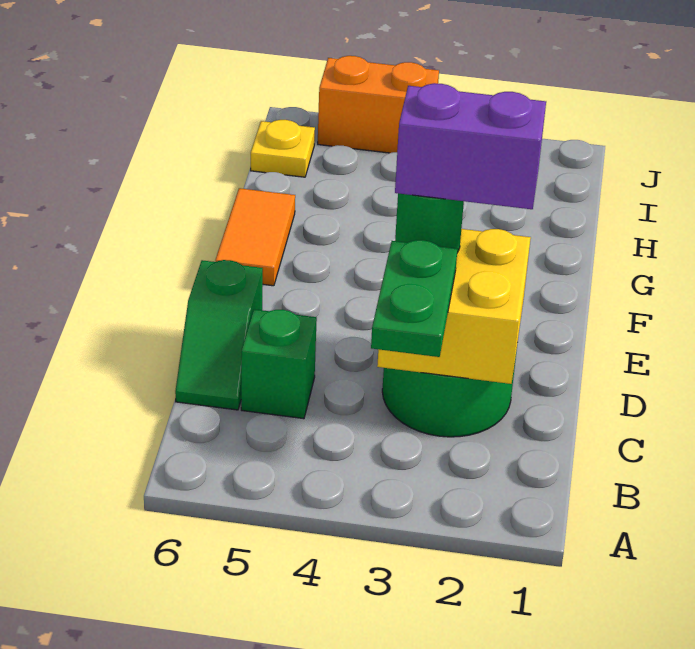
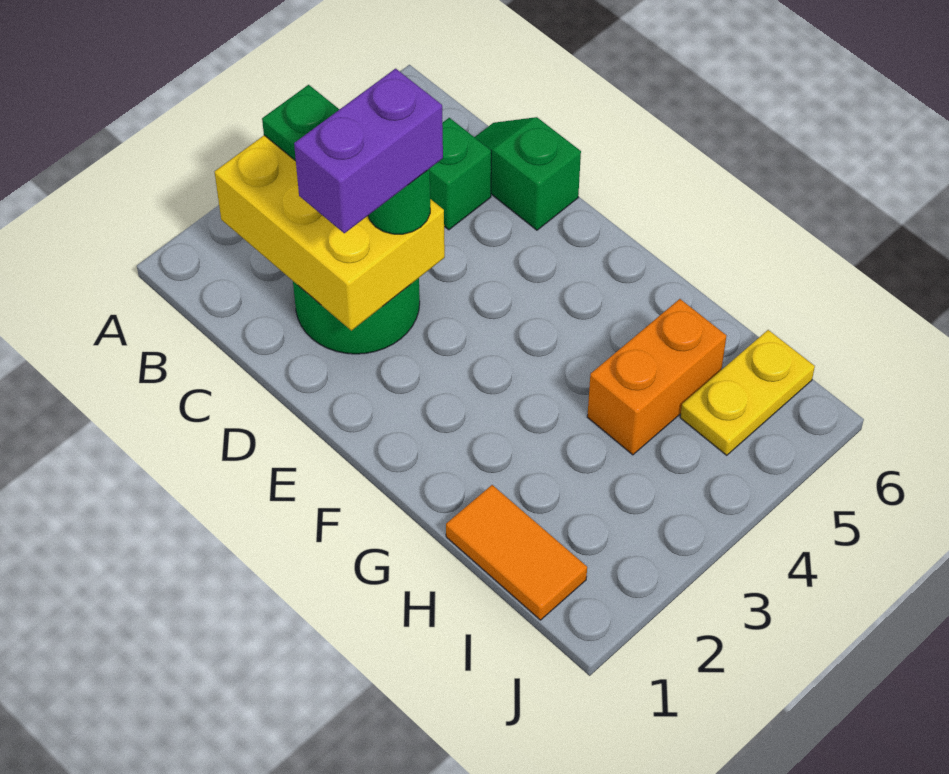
yellow 2x2 brick [377,229,531,384] -> yellow 2x3 brick [215,135,445,331]
orange 1x2 tile [215,188,295,286] -> orange 1x2 tile moved to [446,485,587,620]
yellow 1x1 plate [251,120,315,177] -> yellow 1x2 plate [680,330,815,455]
orange 1x2 brick [318,56,439,153] -> orange 1x2 brick moved to [587,299,726,455]

